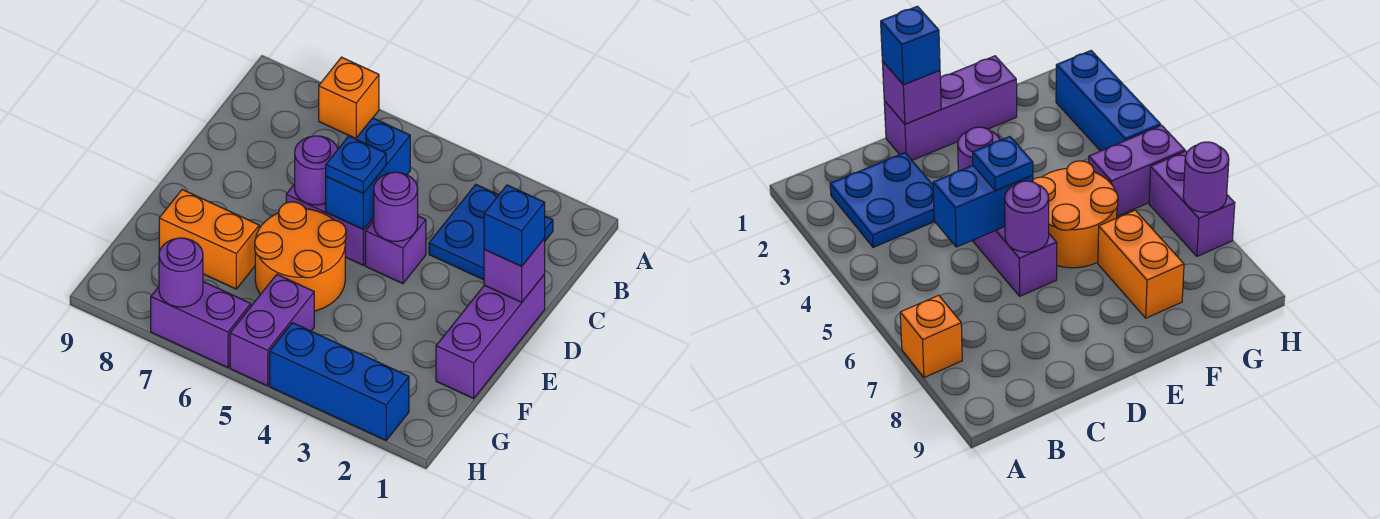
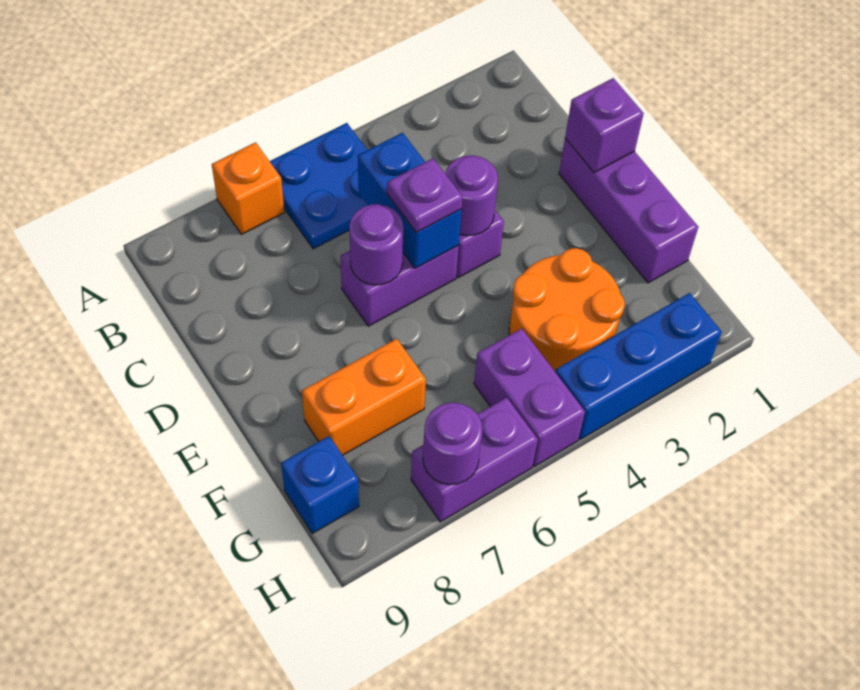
blue 2x2 plate [429,185,553,280] -> blue 2x2 plate moved to [270,123,368,249]
blue 1x1 brick [484,185,545,266] -> blue 1x1 brick moved to [281,436,359,533]
blue 1x1 plate [326,136,386,193] -> purple 1x1 plate [387,159,463,233]
orange 2x2 round brick [255,202,346,311] -> orange 2x2 round brick moved to [509,248,625,372]

